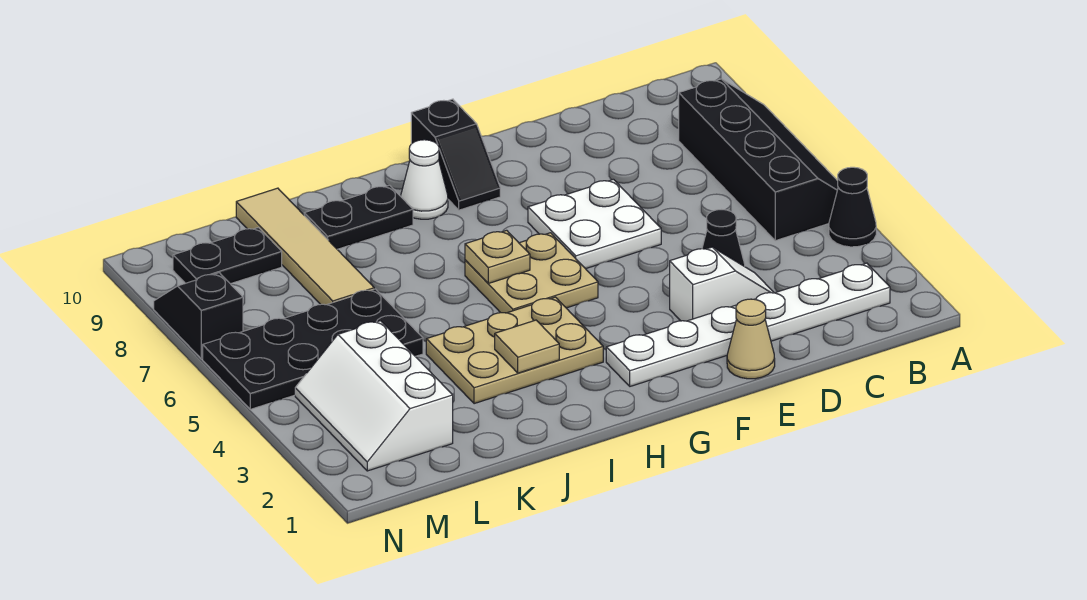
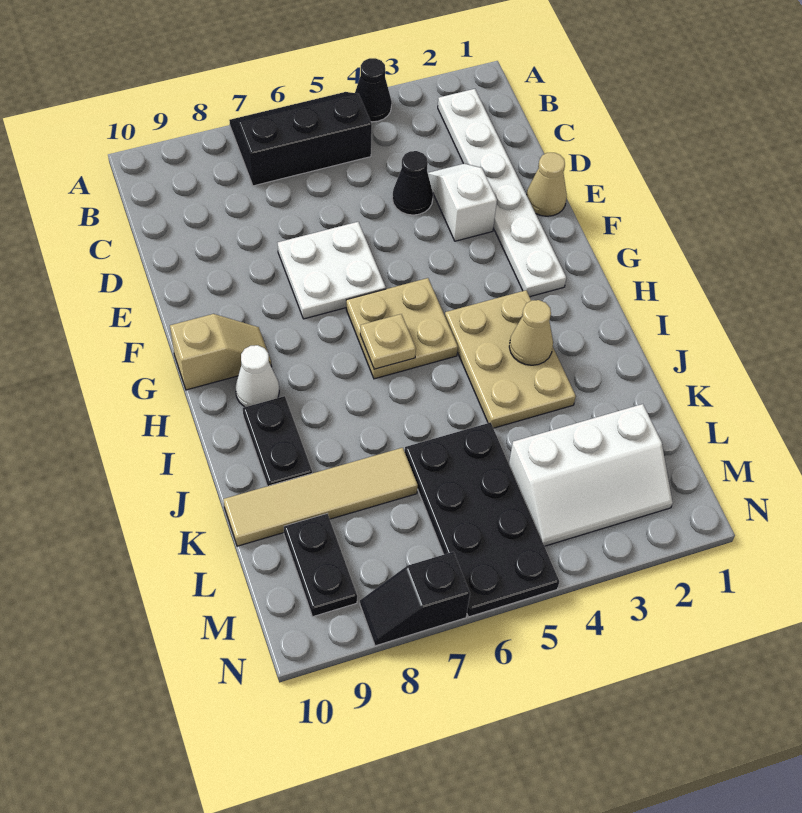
black 2x4 slope [679,79,838,241] -> black 2x3 slope [229,92,372,186]
black 1x2 slope [411,99,500,210] -> tan 1x2 slope [170,314,272,390]
tan 1x1 tile [495,320,559,373] -> tan 1x1 cone [509,300,553,365]

